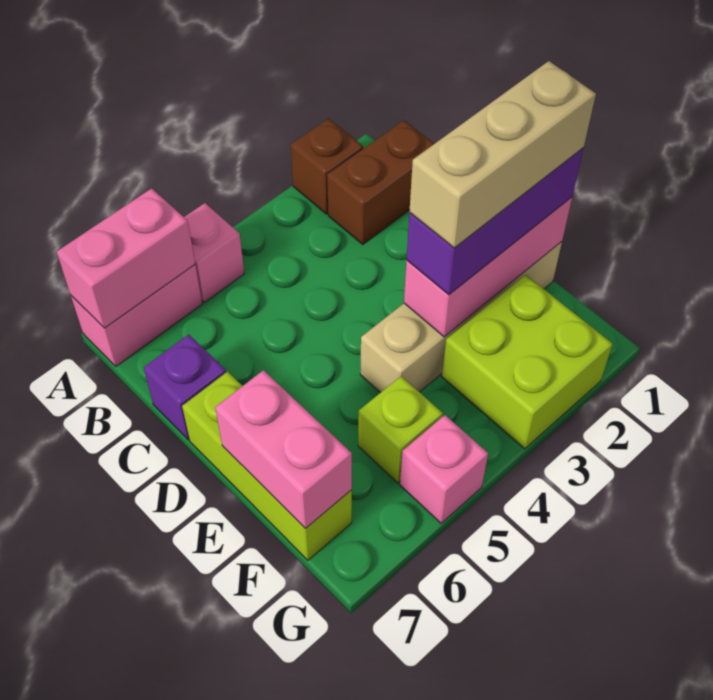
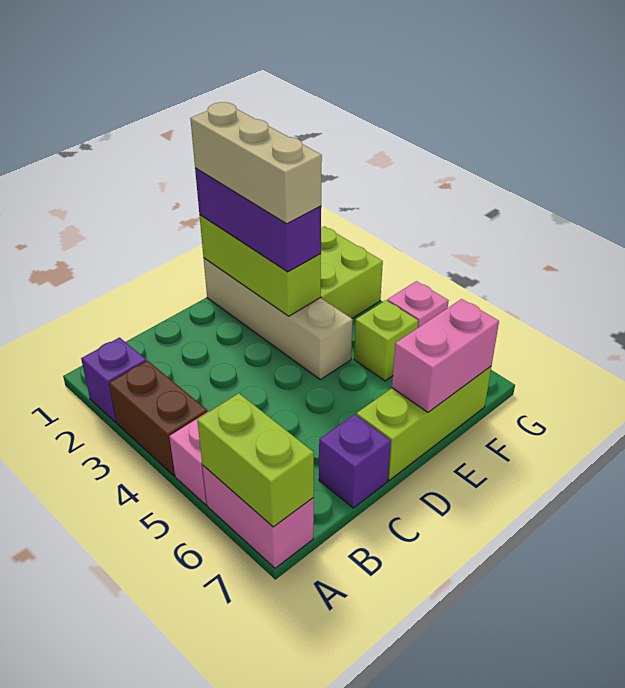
brown 1x1 brick [291,119,363,214] -> purple 1x1 brick [81,338,146,422]
pink 1x2 brick [57,188,195,328] -> lime 1x2 brick [197,393,314,527]
brown 1x2 brick [327,120,434,244] -> brown 1x2 brick moved to [109,361,207,476]
pink 1x3 brick [404,197,572,337] -> lime 1x3 brick [200,215,321,316]

